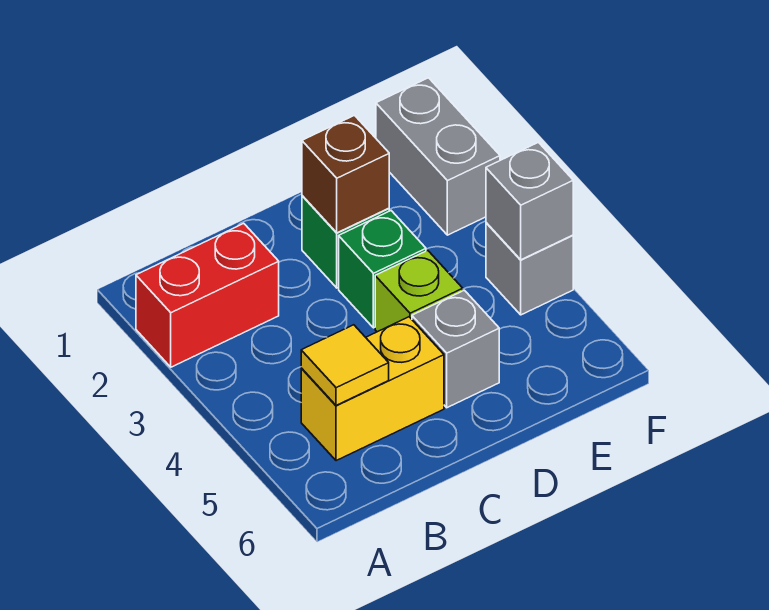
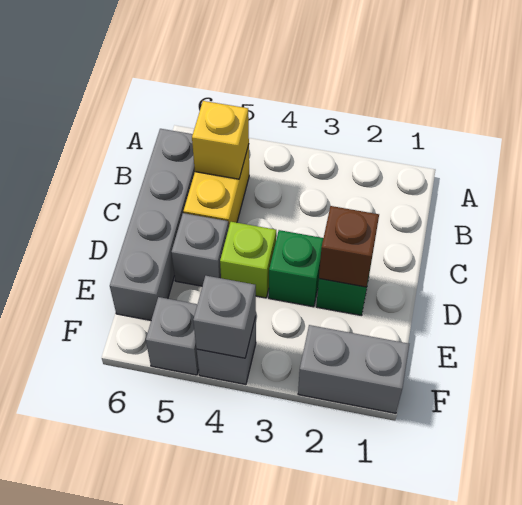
red 1x2 brick [136,224,279,367] -> none
yellow 1x1 tile [301,325,389,405] -> yellow 1x1 brick [192,101,249,179]
none -> grey 1x4 brick [110,129,195,320]
none -> grey 1x1 brick [146,297,199,375]

